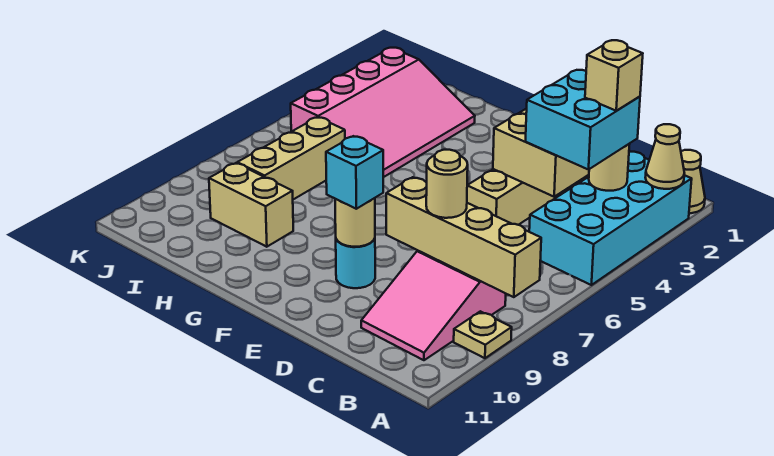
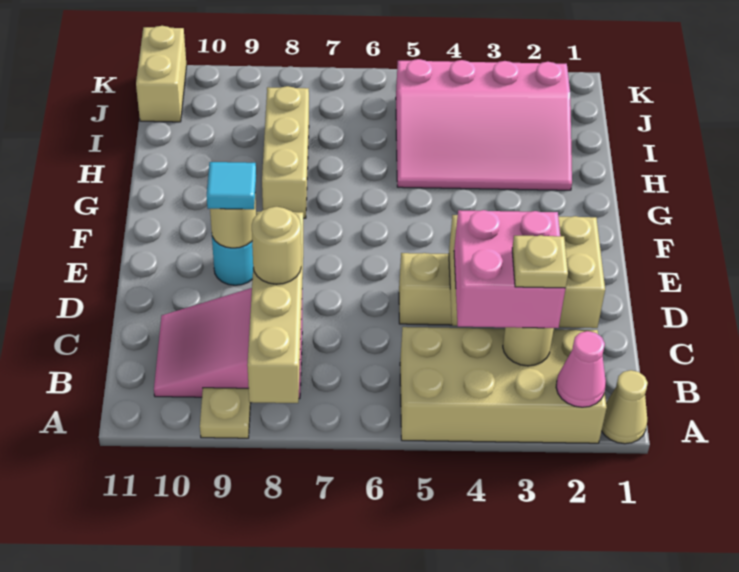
cyan 2x4 brick [529,151,692,285] -> tan 2x4 brick [400,327,607,443]
tan 1x1 cone [645,124,684,189] -> pink 1x1 cone [556,331,606,407]
cyan 2x2 brick [526,70,640,170] -> pink 2x2 brick [454,210,566,328]
tan 1x1 brick [585,40,643,111] -> tan 1x1 plate [512,235,568,288]
cyan 1x1 brick [326,136,383,209] -> cyan 1x1 tile [207,162,256,209]
tan 1x2 brick [209,163,293,247] -> tan 1x2 brick moved to [136,26,187,122]
tan 1x3 brick [237,117,345,199] -> tan 1x3 brick turned to [262,86,309,218]

